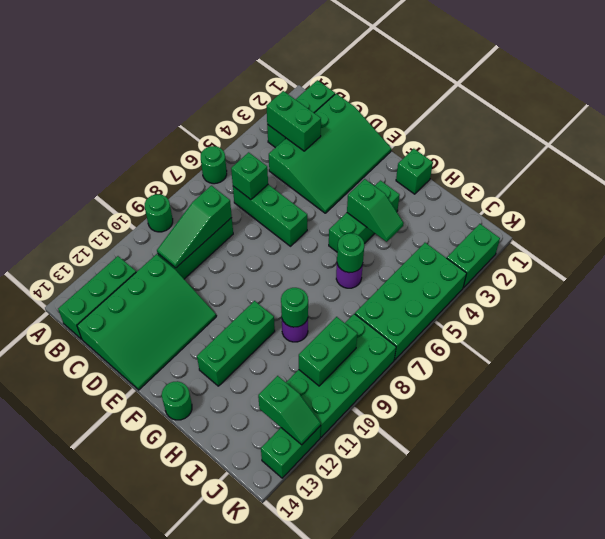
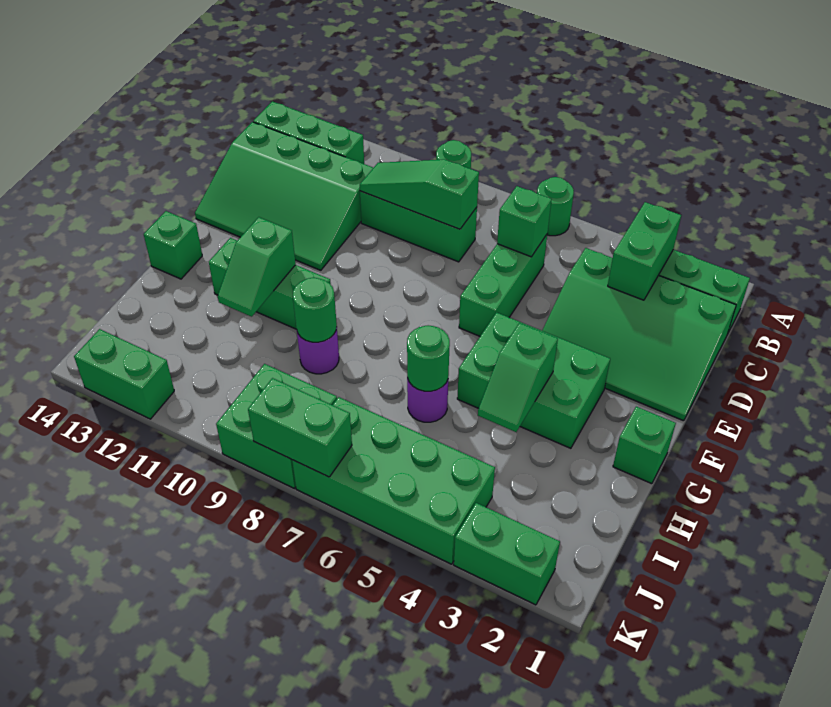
green 1x3 brick [329,181,400,252] -> green 2x3 brick [457,313,610,448]
green 1x1 round brick [162,381,192,420] -> green 1x1 brick [144,211,202,279]
green 2x4 brick [286,314,396,437] -> green 2x2 brick [216,364,337,488]
green 1x2 brick [299,317,357,386] -> green 1x2 brick moved to [248,378,352,477]
green 1x2 slope [258,376,321,445] -> green 1x2 slope moved to [218,217,296,317]

